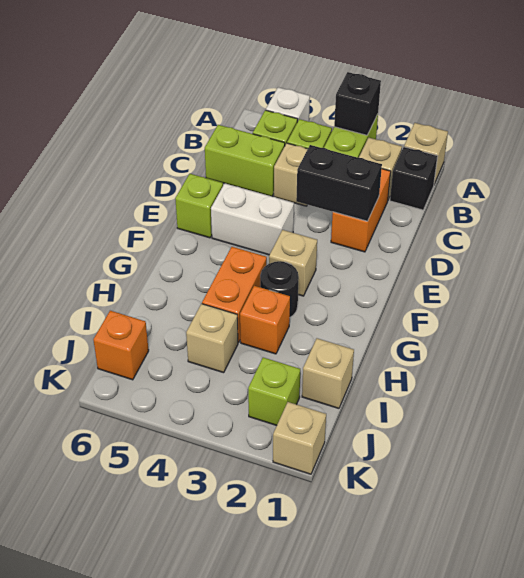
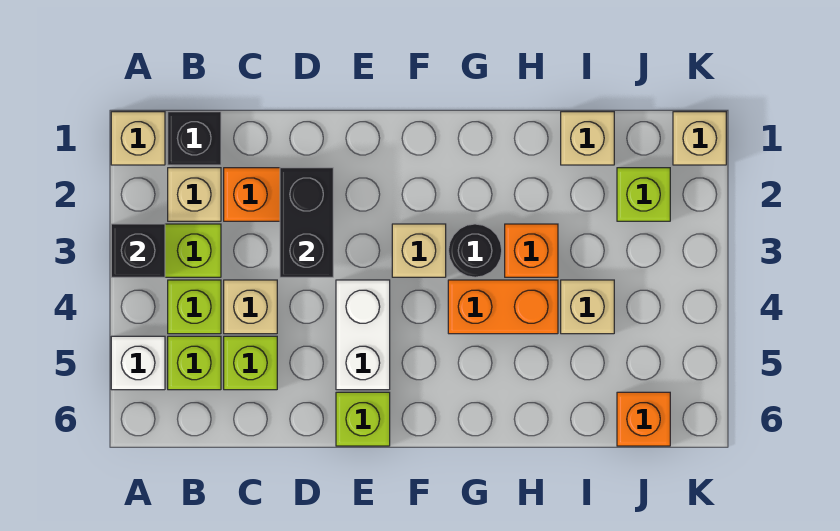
lime 1x2 brick [205,125,285,196] -> lime 1x1 brick [224,336,277,390]

